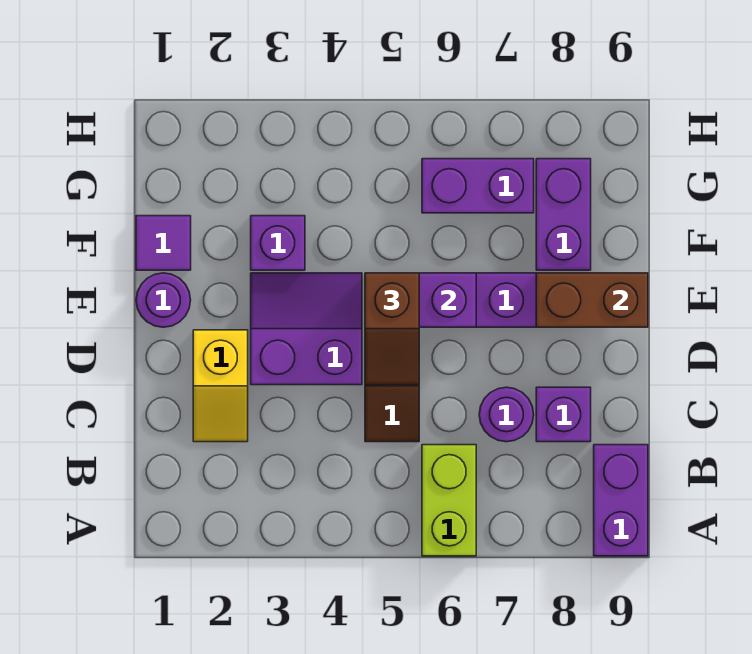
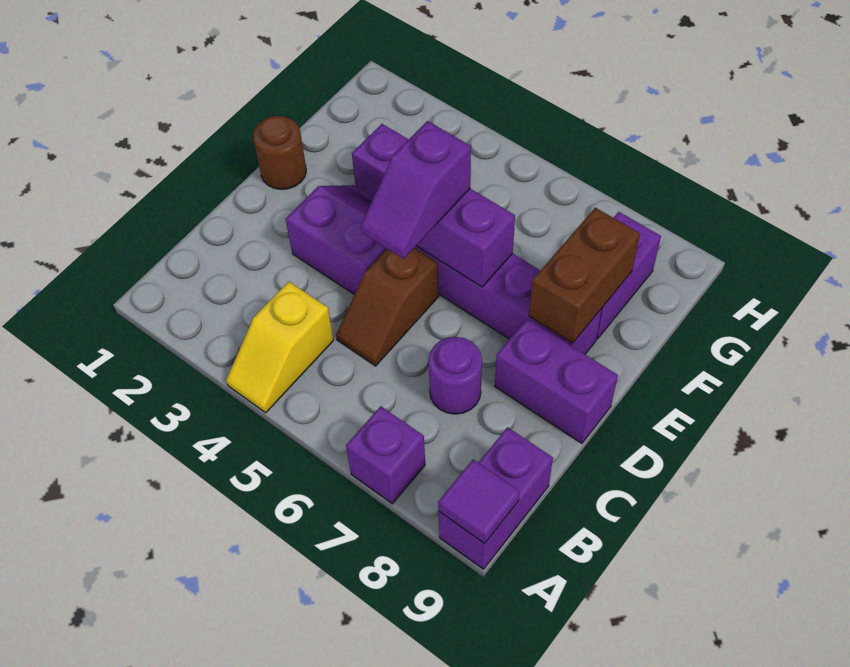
lime 1x2 brick [422,445,476,556] -> none
yellow 1x2 slope [193,330,248,442] -> yellow 1x2 slope moved to [226,282,333,413]
purple 1x1 brick [536,387,591,442] -> purple 1x1 brick moved to [346,406,425,504]
brown 1x2 slope [365,273,419,385] -> purple 1x2 slope [361,121,471,259]
purple 1x1 round brick [136,273,191,327] -> brown 1x1 round brick [253,116,306,190]
brown 1x2 brick [536,273,648,327] -> brown 1x2 brick turned to [529,208,640,343]
purple 1x1 tile [136,216,191,270] -> purple 1x1 tile moved to [438,460,520,543]
purple 1x2 brick [422,159,534,213] -> purple 1x2 brick moved to [495,319,618,443]

